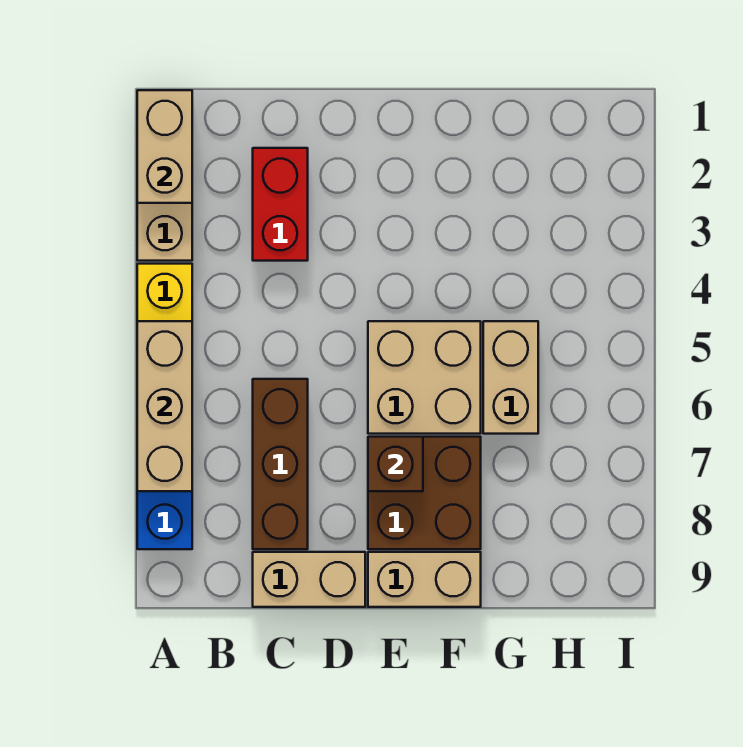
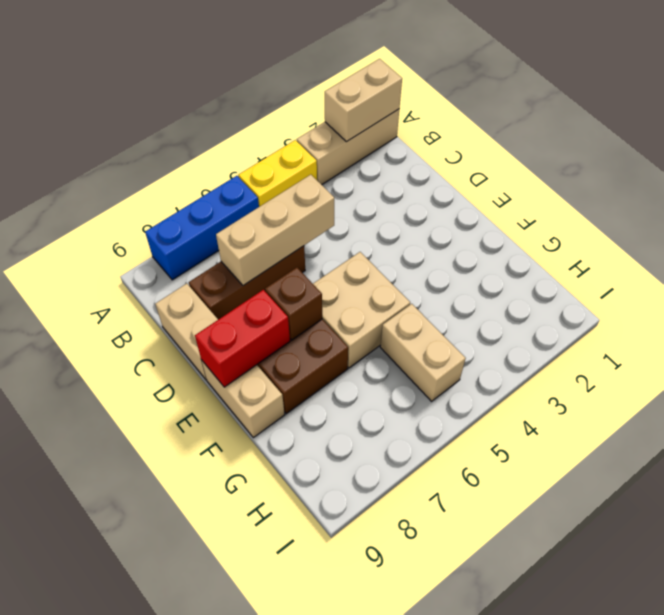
tan 1x3 brick [137,321,192,491] -> tan 1x3 brick moved to [216,175,334,286]
red 1x2 brick [253,148,308,261] -> red 1x2 brick moved to [195,290,290,387]
tan 1x2 brick [483,321,538,434] -> tan 1x2 brick turned to [380,304,466,401]

